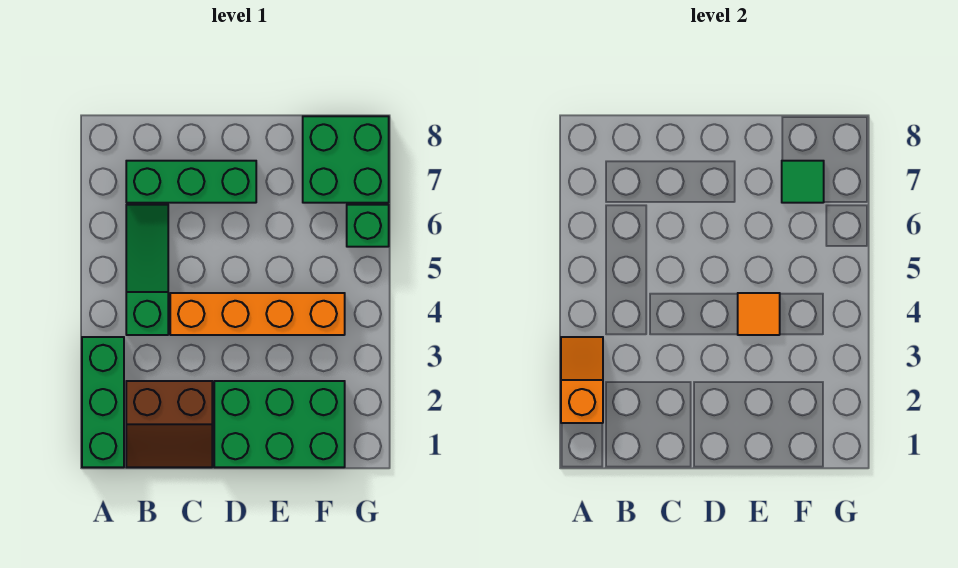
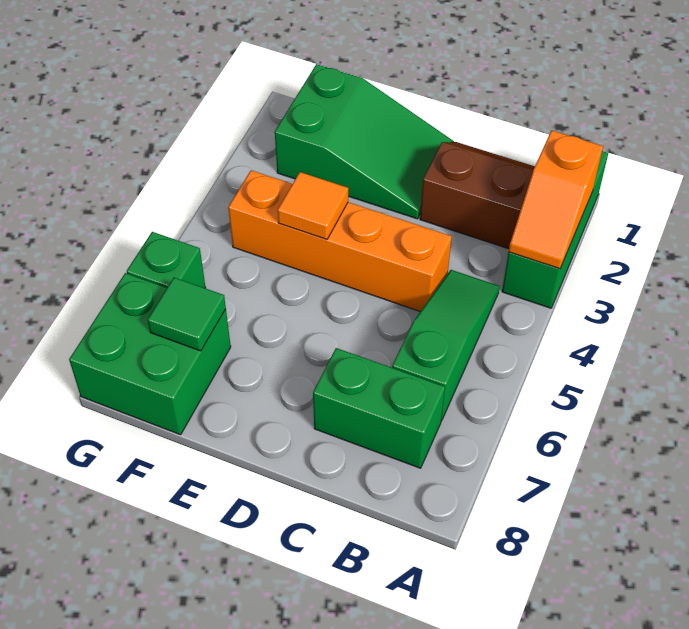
green 1x3 slope [126,205,168,335] -> green 1x3 slope turned to [392,270,500,421]
green 1x3 brick [126,161,256,203] -> green 1x2 brick [313,348,445,468]
green 2x3 brick [214,381,345,467] -> green 2x3 slope [275,64,454,219]

